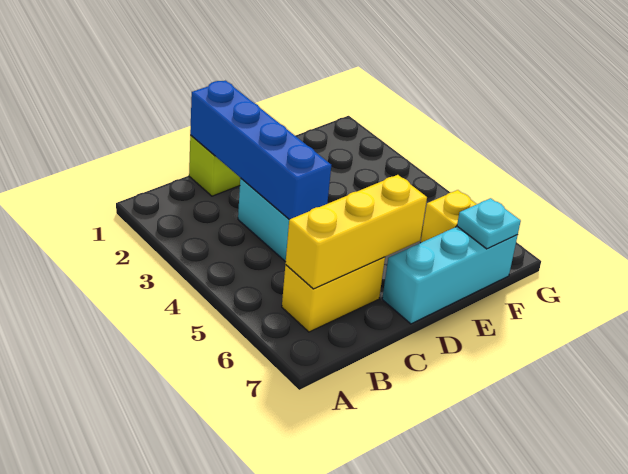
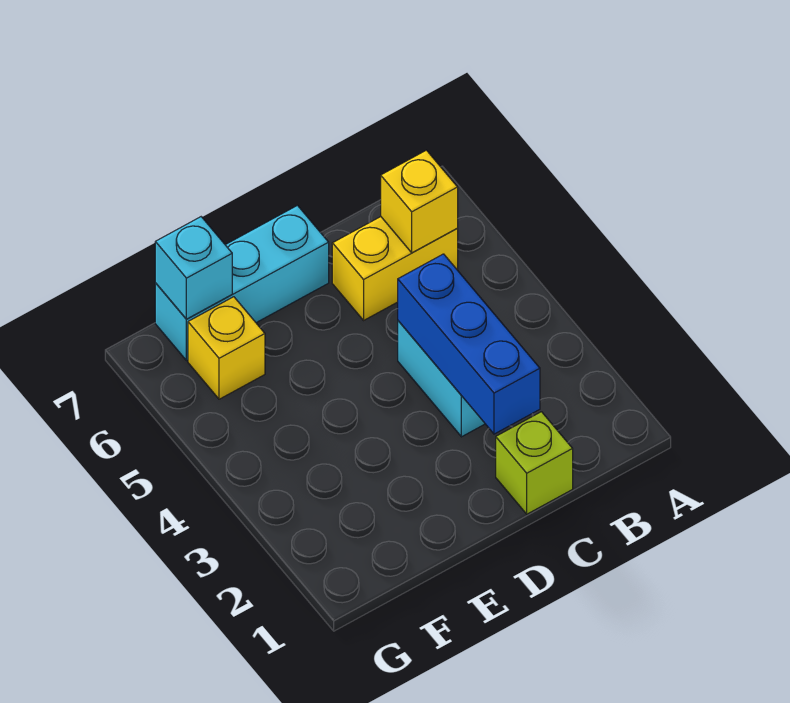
yellow 1x3 brick [285,175,427,289] -> yellow 1x1 brick [381,150,458,253]
blue 1x4 brick [190,81,331,219] -> blue 1x3 brick [398,254,540,434]
cyan 1x1 plate [457,198,521,249] -> cyan 1x1 brick [155,217,232,319]

